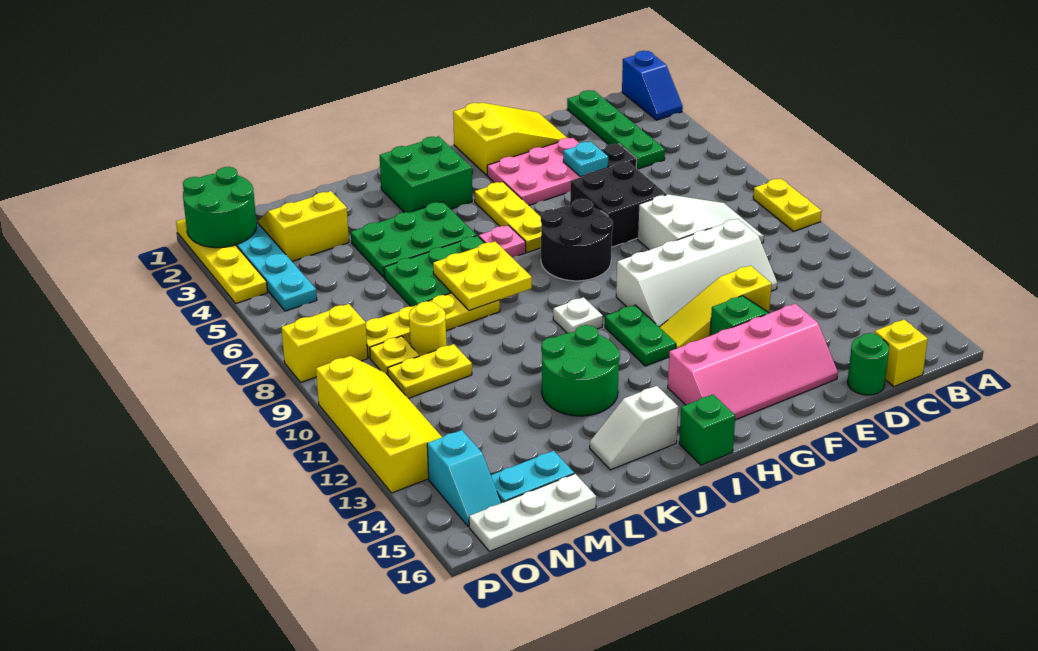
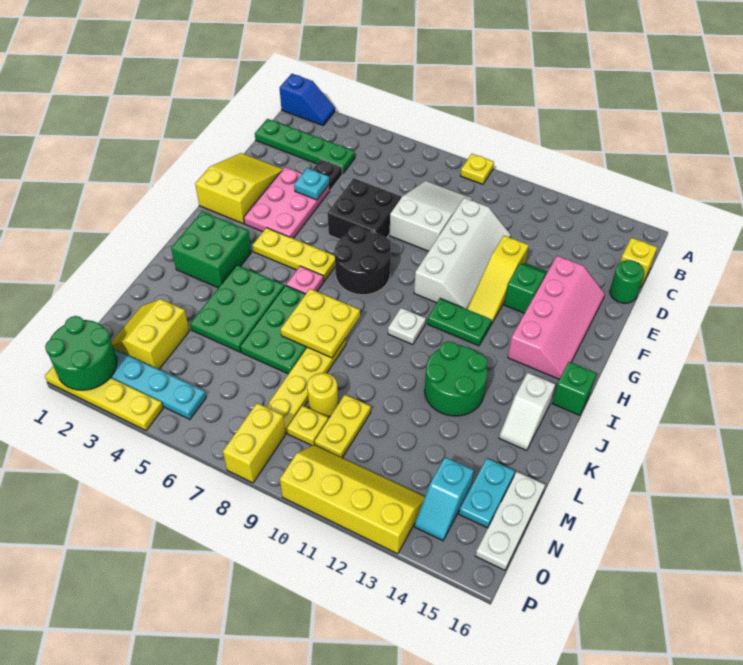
yellow 1x2 plate [753,178,822,231] -> yellow 1x1 plate [461,154,494,184]
cyan 1x2 slope [427,430,501,527] -> cyan 1x2 slope turned to [415,457,474,541]

